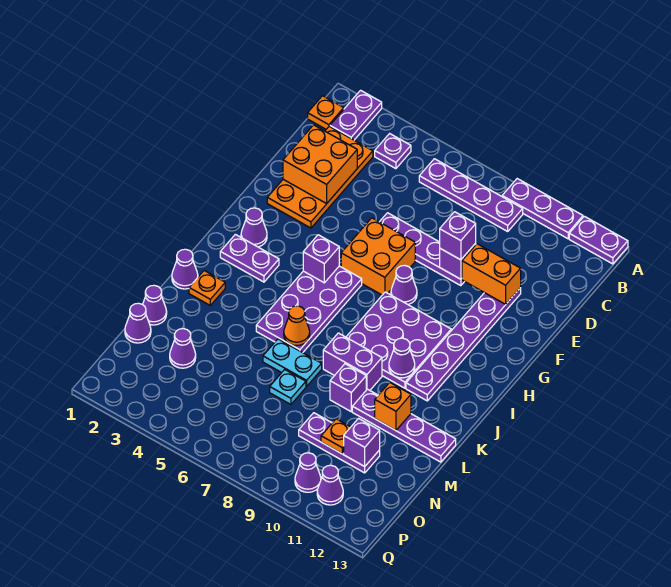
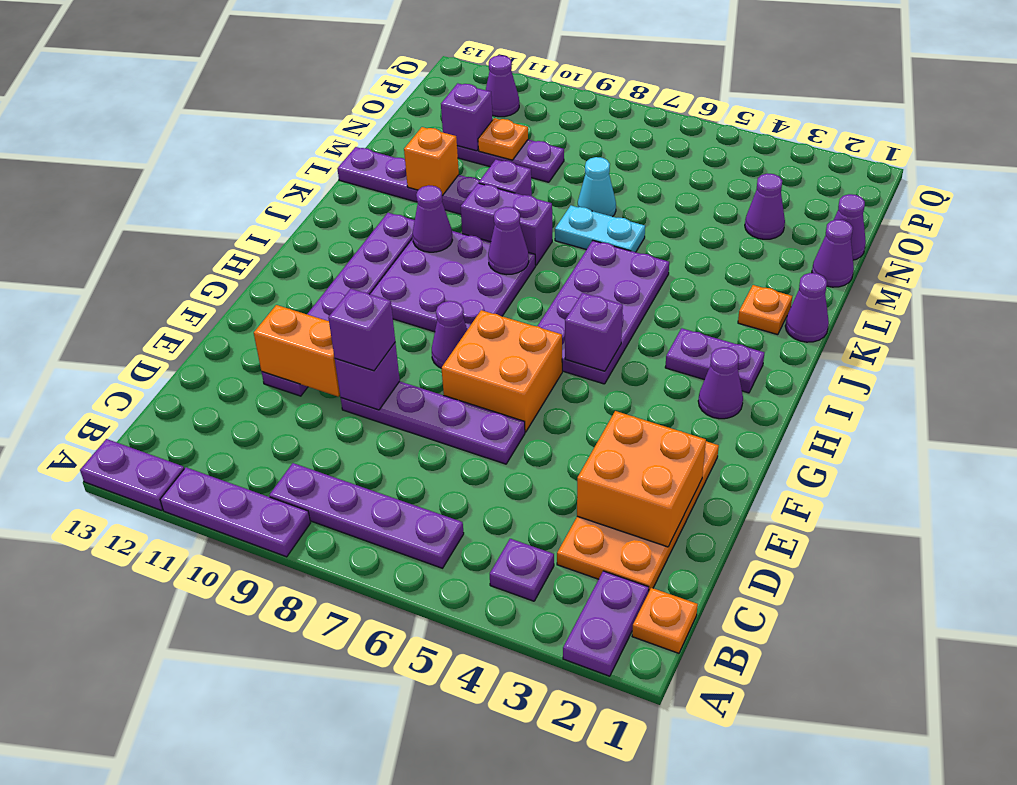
orange 1x1 cone [284,306,310,345] -> none
cyan 1x1 plate [270,369,306,404] -> cyan 1x1 cone [578,157,616,217]
purple 1x1 cone [295,453,321,492] -> purple 1x1 cone moved to [488,207,529,275]

